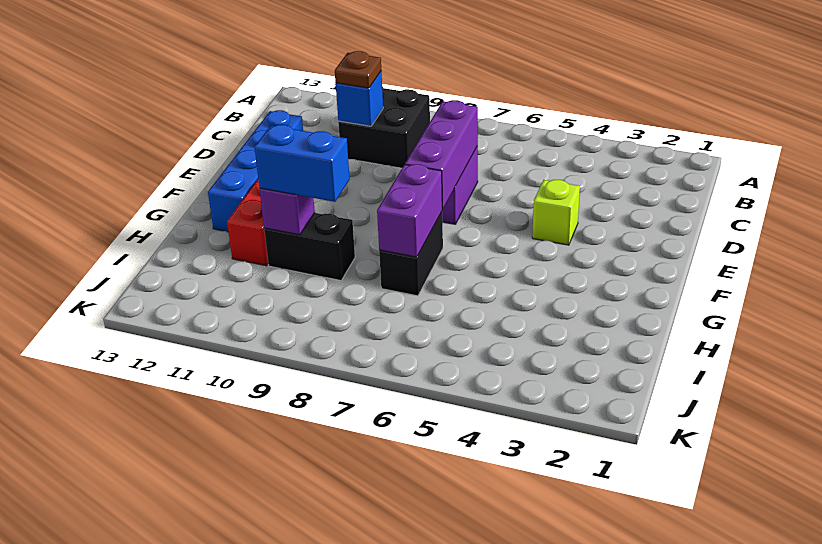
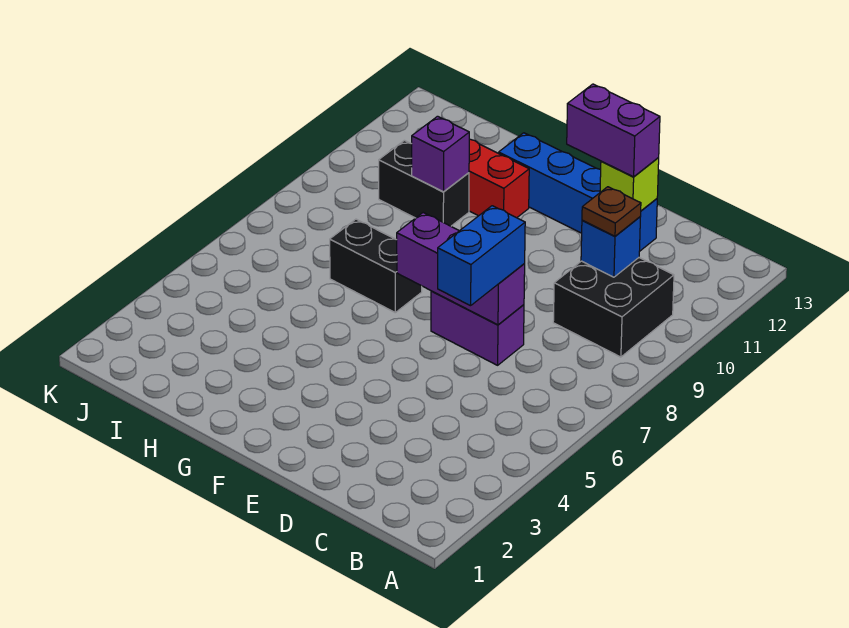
lime 1x1 brick [532,180,580,245] -> lime 1x1 brick moved to [600,158,659,211]
purple 1x2 brick [377,164,442,257] -> purple 1x2 brick moved to [567,84,660,177]
black 1x2 brick [264,213,355,280] -> black 1x2 brick turned to [379,140,469,226]
blue 1x2 brick [255,125,350,202] -> blue 1x2 brick moved to [438,206,525,306]

